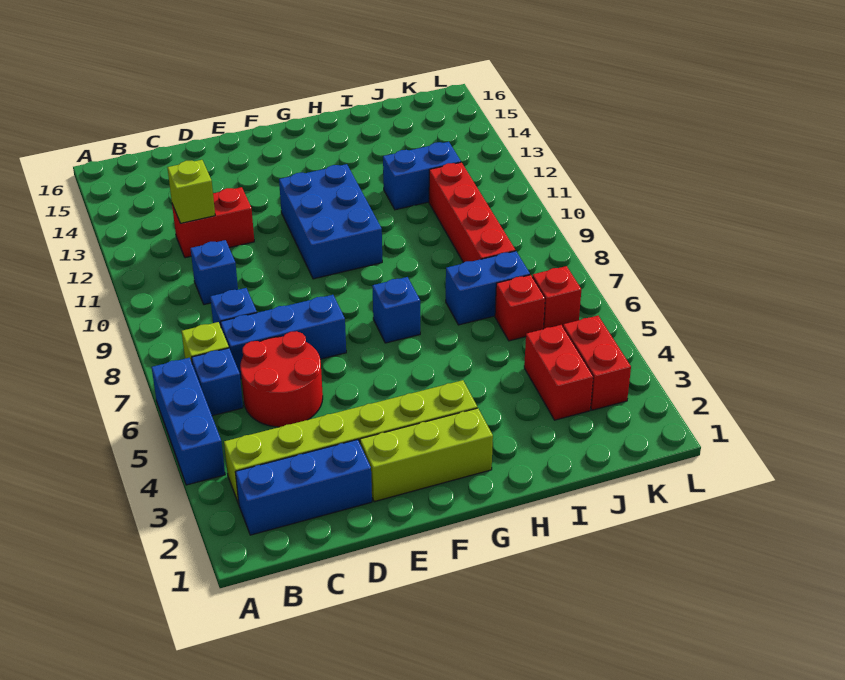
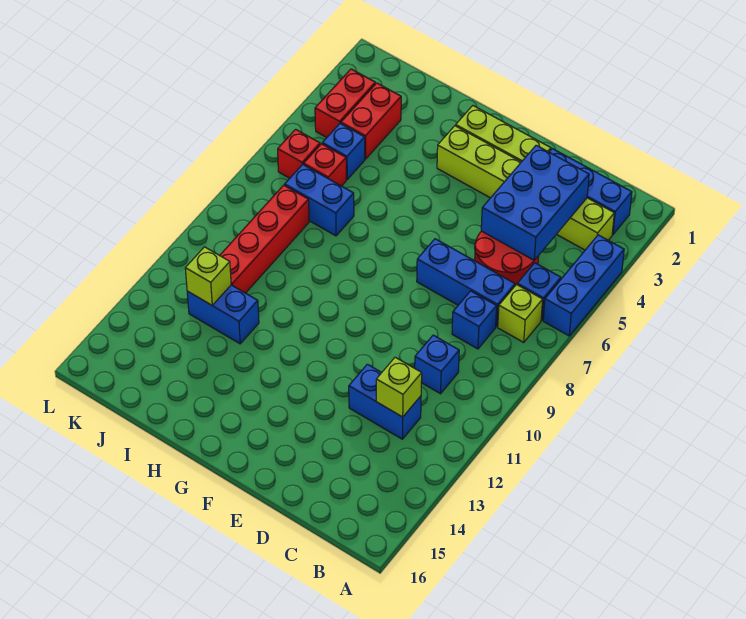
red 1x2 brick [172,187,254,258] -> blue 1x2 brick [349,364,421,439]
blue 2x3 brick [279,164,382,279] -> blue 2x3 brick moved to [481,145,589,260]
blue 1x1 brick [372,277,420,343] -> blue 1x1 brick moved to [322,123,365,179]
none -> lime 1x1 brick [185,247,231,305]

